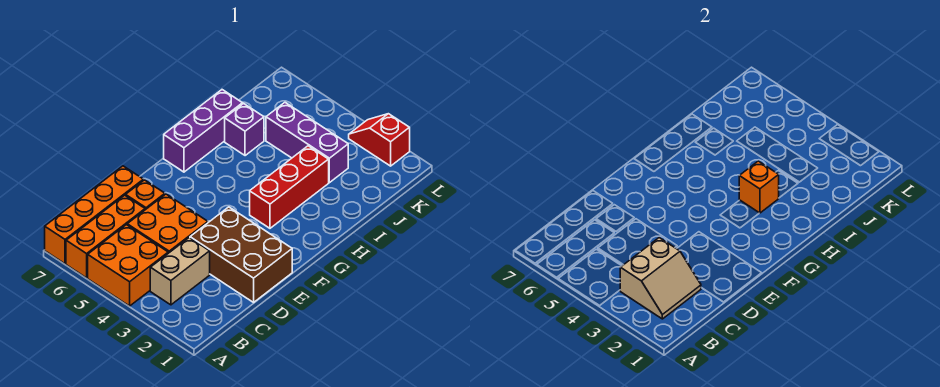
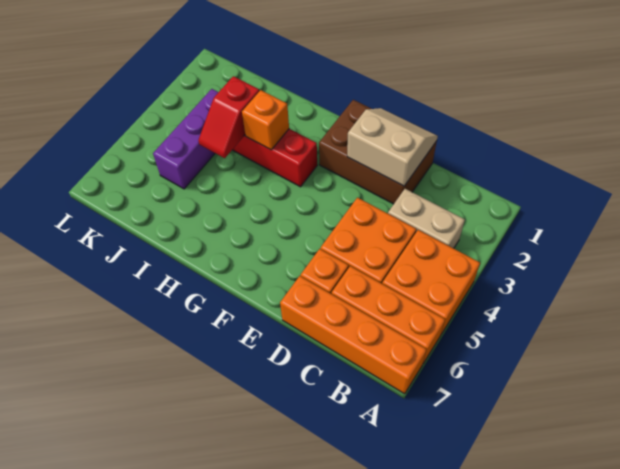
tan 2x2 slope [620,238,701,319] -> tan 2x2 slope moved to [347,108,438,186]
brown 2x3 brick [190,207,292,302] -> brown 2x3 brick turned to [319,100,437,204]
purple 1x3 brick [164,90,243,172] -> none
purple 1x1 brick [225,104,264,156] -> none
red 1x2 slope [349,114,410,166] -> red 1x2 slope moved to [198,76,259,158]

